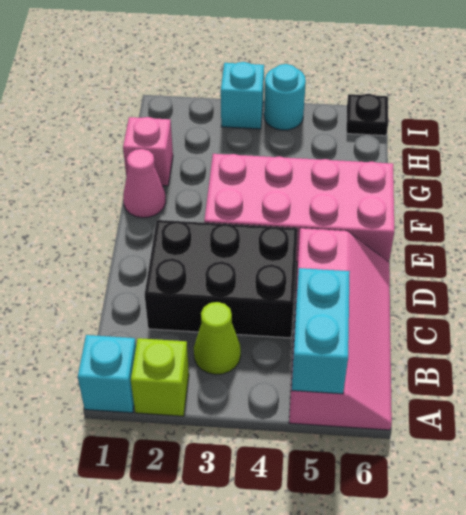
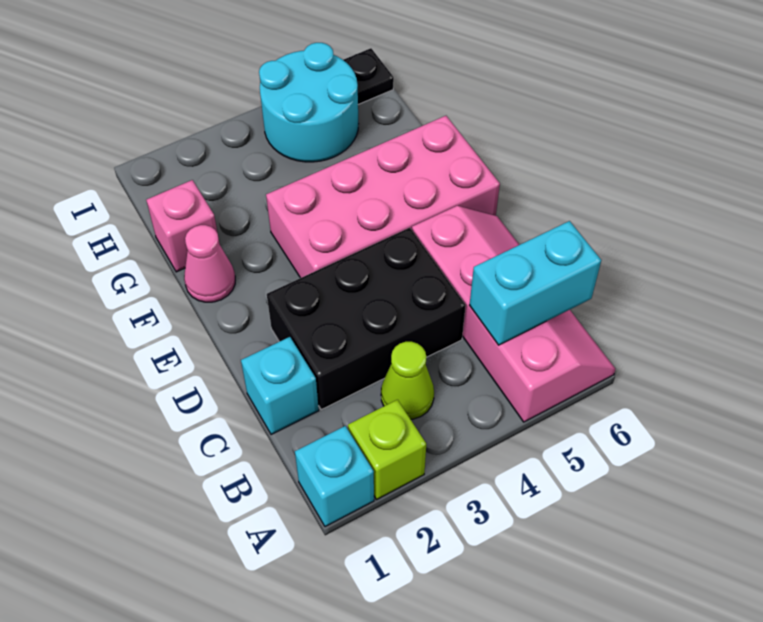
cyan 1x2 brick [292,268,350,394] -> cyan 1x2 brick turned to [470,221,601,345]
cyan 1x1 brick [221,62,264,129] -> cyan 1x1 brick moved to [241,337,319,435]
cyan 1x1 round brick [264,64,306,130] -> cyan 2x2 round brick [259,43,358,162]

